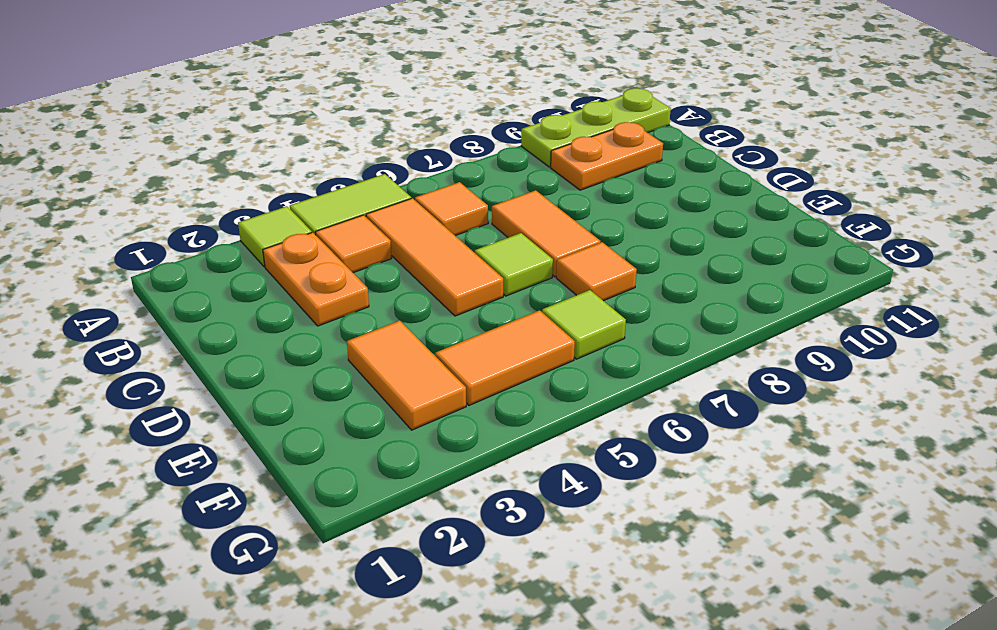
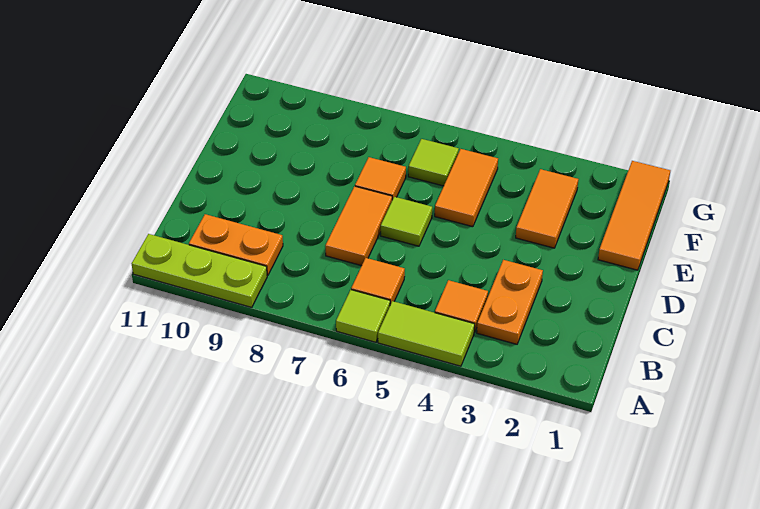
lime 1x1 tile [238,206,312,267] -> lime 1x1 tile moved to [336,290,390,342]
orange 1x3 tile [366,198,503,316] -> orange 1x3 tile moved to [598,161,670,270]
orange 1x2 tile [435,310,575,405] -> orange 1x2 tile turned to [435,149,498,227]

